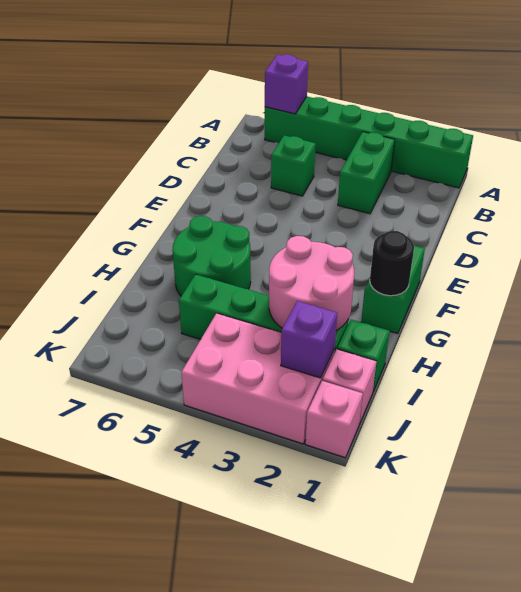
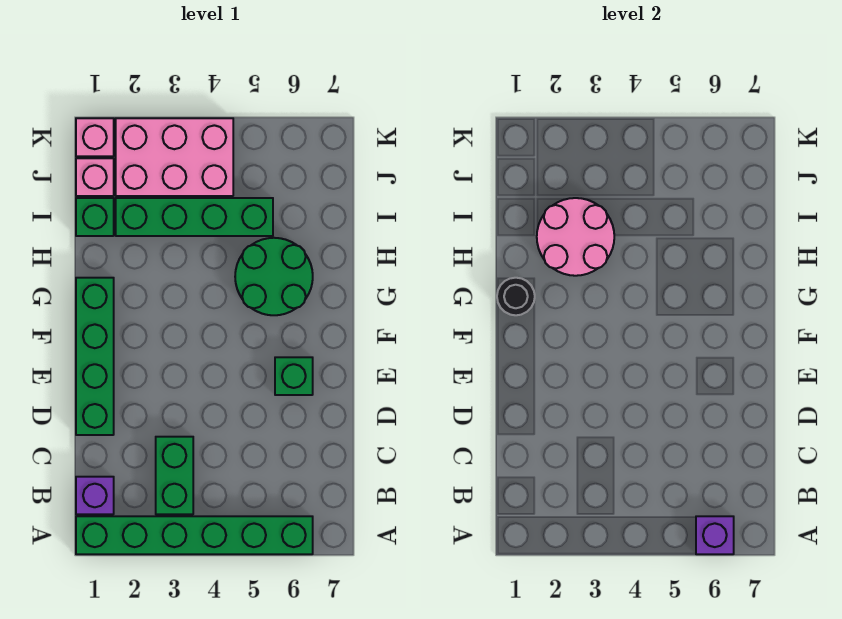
green 1x1 brick [271,135,316,196] -> green 1x1 brick moved to [275,357,313,395]
green 1x2 brick [361,246,425,334] -> green 1x4 brick [76,278,114,435]
purple 1x1 brick [281,301,337,378] -> purple 1x1 brick moved to [76,477,114,514]

